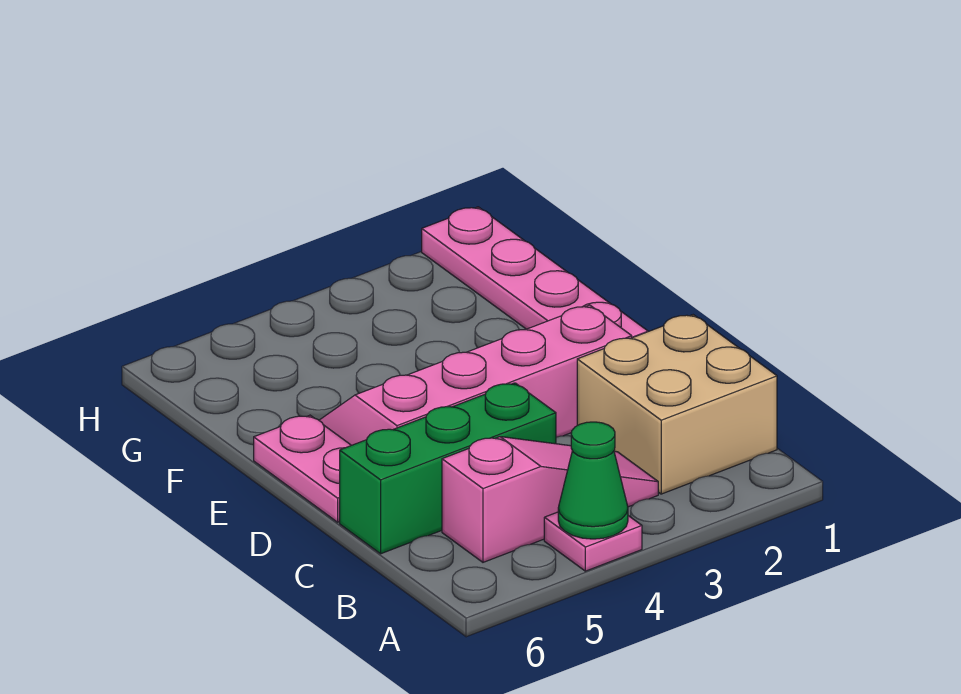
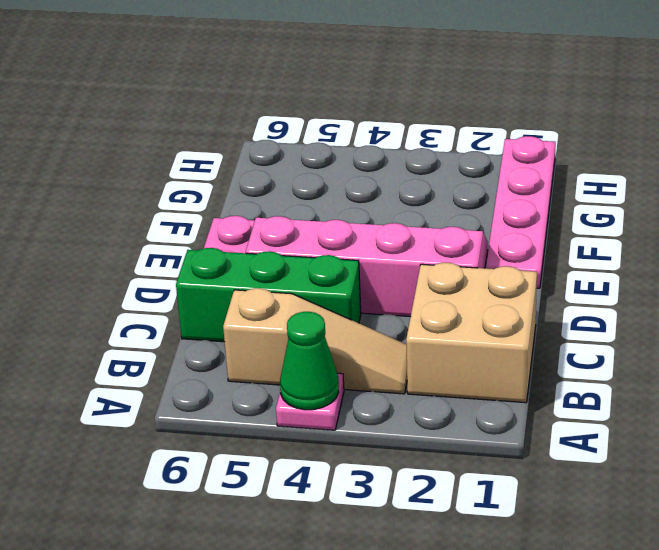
pink 1x3 slope [442,437,658,562] -> tan 1x3 slope [223,288,407,394]

